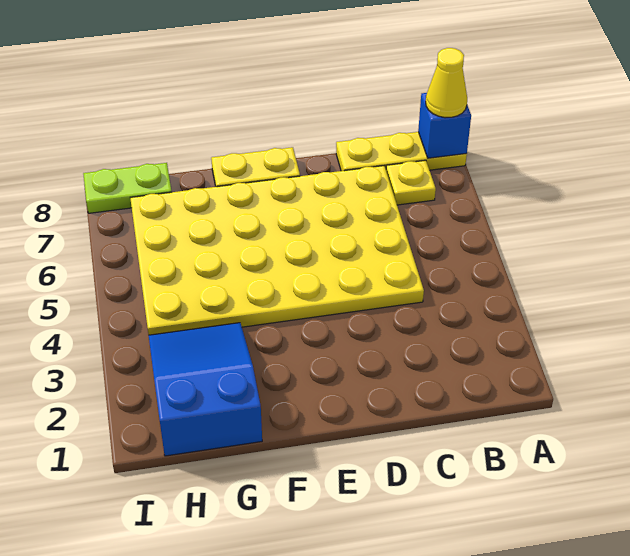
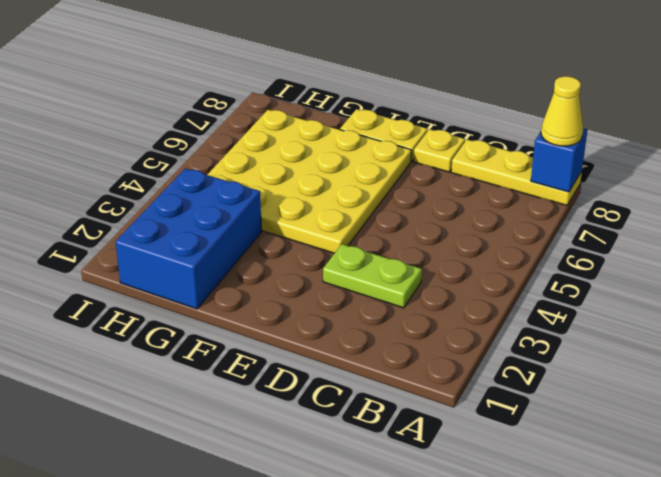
yellow 1x1 plate [386,160,436,205] -> yellow 1x1 plate moved to [414,129,465,172]
yellow 4x6 plate [130,166,424,335] -> yellow 4x4 plate [207,110,411,253]
blue 2x3 slope [149,323,262,456] -> blue 2x3 brick [116,169,262,309]
lime 1x2 plate [83,163,172,213] -> lime 1x2 plate moved to [323,244,422,308]

